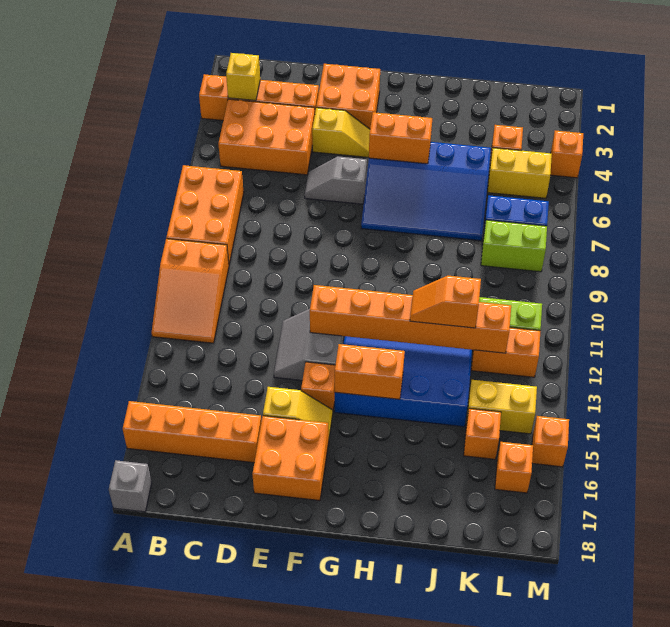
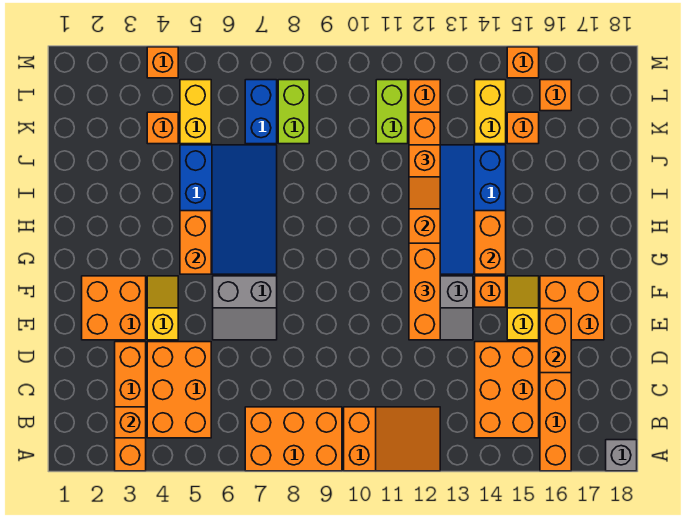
yellow 1x1 brick [226,53,260,101] -> orange 1x1 brick [115,407,146,438]
none -> orange 2x3 brick [475,342,539,438]
none -> orange 1x2 brick [540,309,571,373]
grey 1x2 slope [305,156,367,204] -> grey 2x2 slope [213,276,277,340]
none -> orange 1x3 brick [409,243,440,340]

